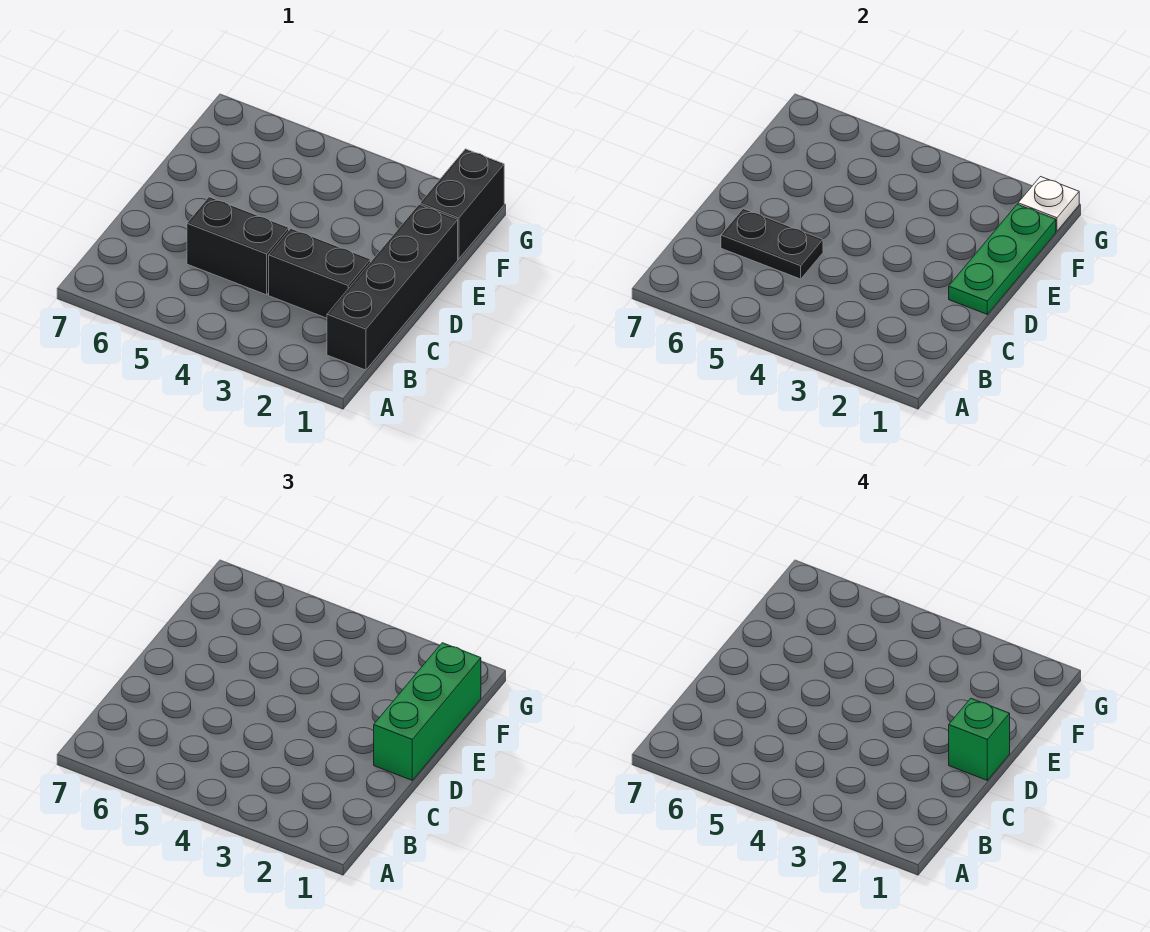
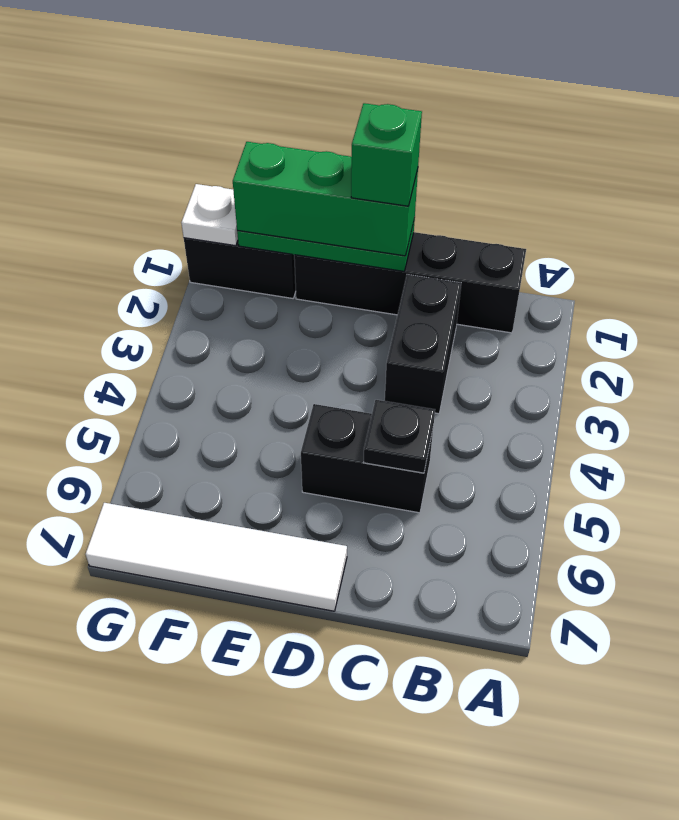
black 1x2 brick [187,197,289,295] -> black 1x2 brick turned to [301,404,434,513]
black 1x2 plate [721,209,823,279] -> black 1x1 plate [363,400,435,473]
none -> white 1x4 tile [86,503,347,611]

